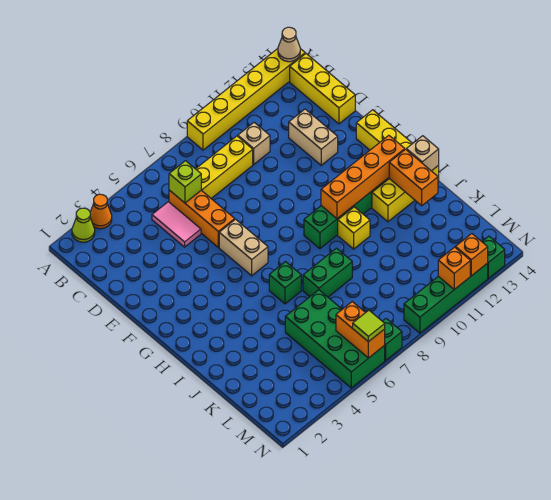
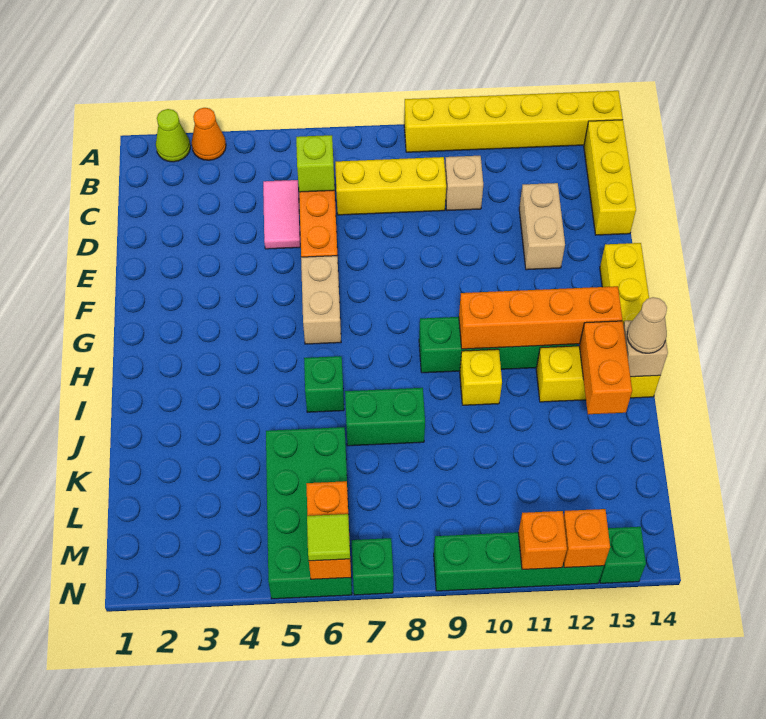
tan 1x1 cone [278,27,300,62] -> tan 1x1 cone moved to [627,297,667,353]

